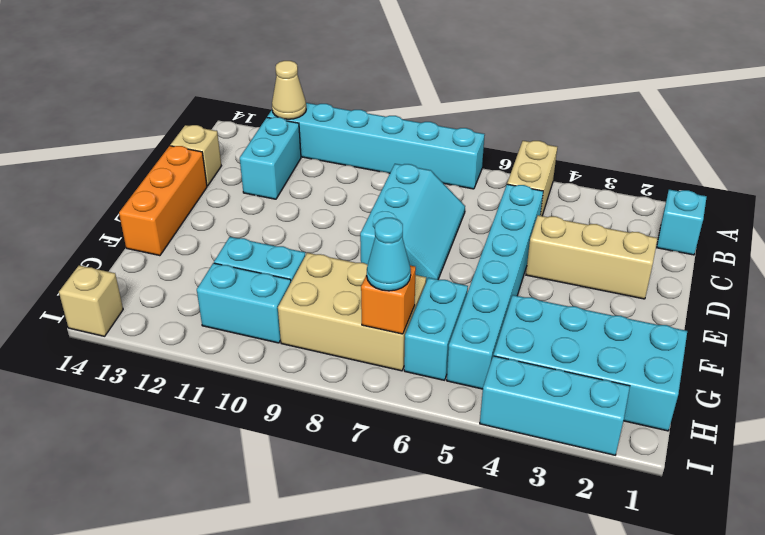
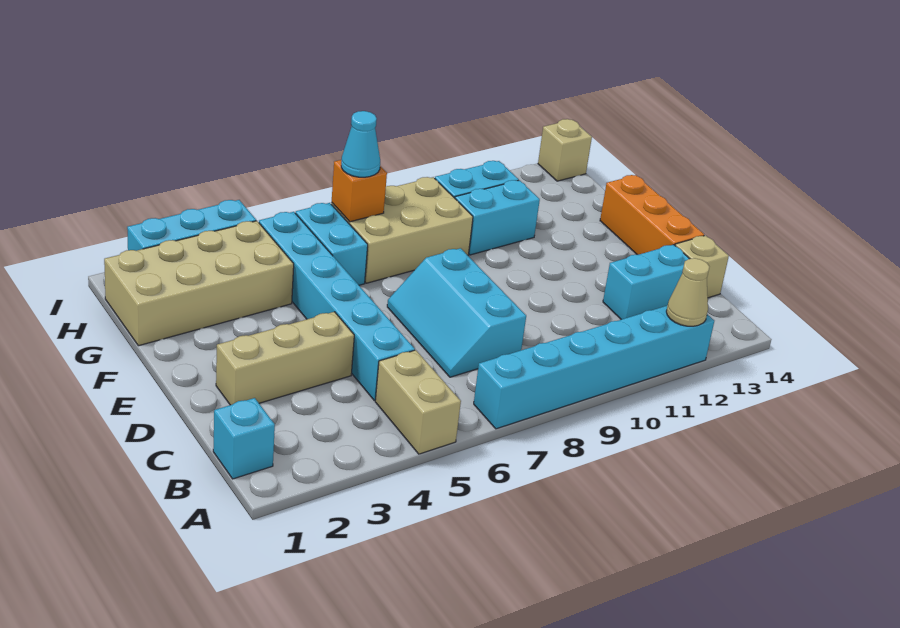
cyan 1x2 brick [240,117,301,199] -> cyan 1x2 brick turned to [603,245,690,320]
cyan 2x4 brick [493,295,687,431] -> tan 2x4 brick [104,221,294,346]

